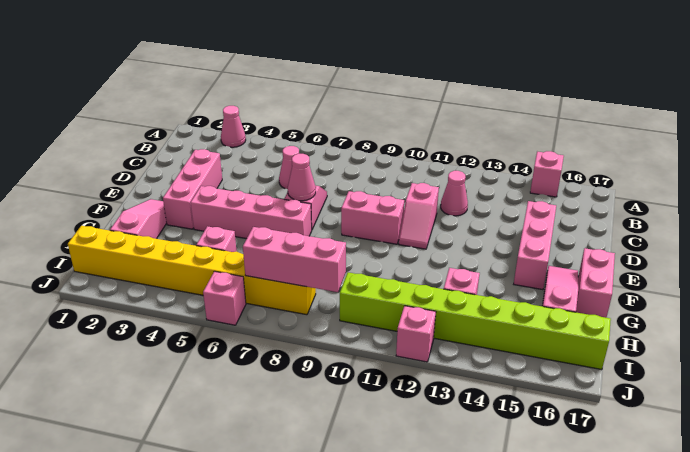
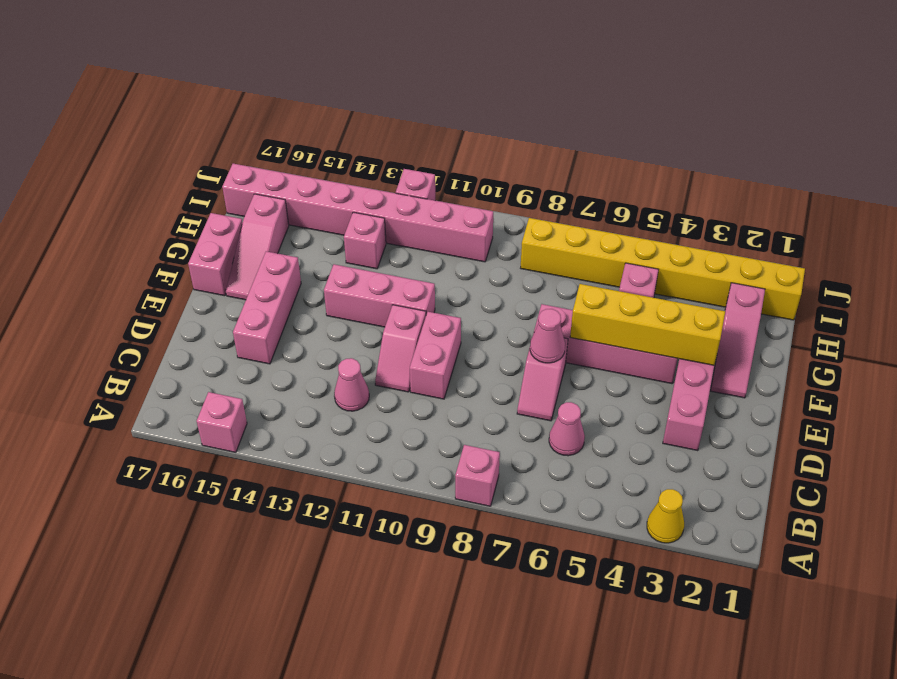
pink 1x1 cone [221,106,246,147] -> yellow 1x1 cone [647,489,684,543]
pink 1x2 slope [399,183,439,249] -> pink 1x2 slope turned to [375,305,426,392]
pink 1x2 brick [341,191,404,244] -> pink 1x2 brick turned to [410,312,461,399]
none -> yellow 1x4 brick [570,284,725,365]
pink 1x3 brick [243,227,346,292] -> pink 1x3 brick moved to [324,264,435,327]
lime 1x8 brick [340,272,611,370] -> pink 1x8 brick [222,164,493,262]
pink 1x1 brick [203,271,246,325] -> pink 1x1 brick moved to [455,445,500,506]

